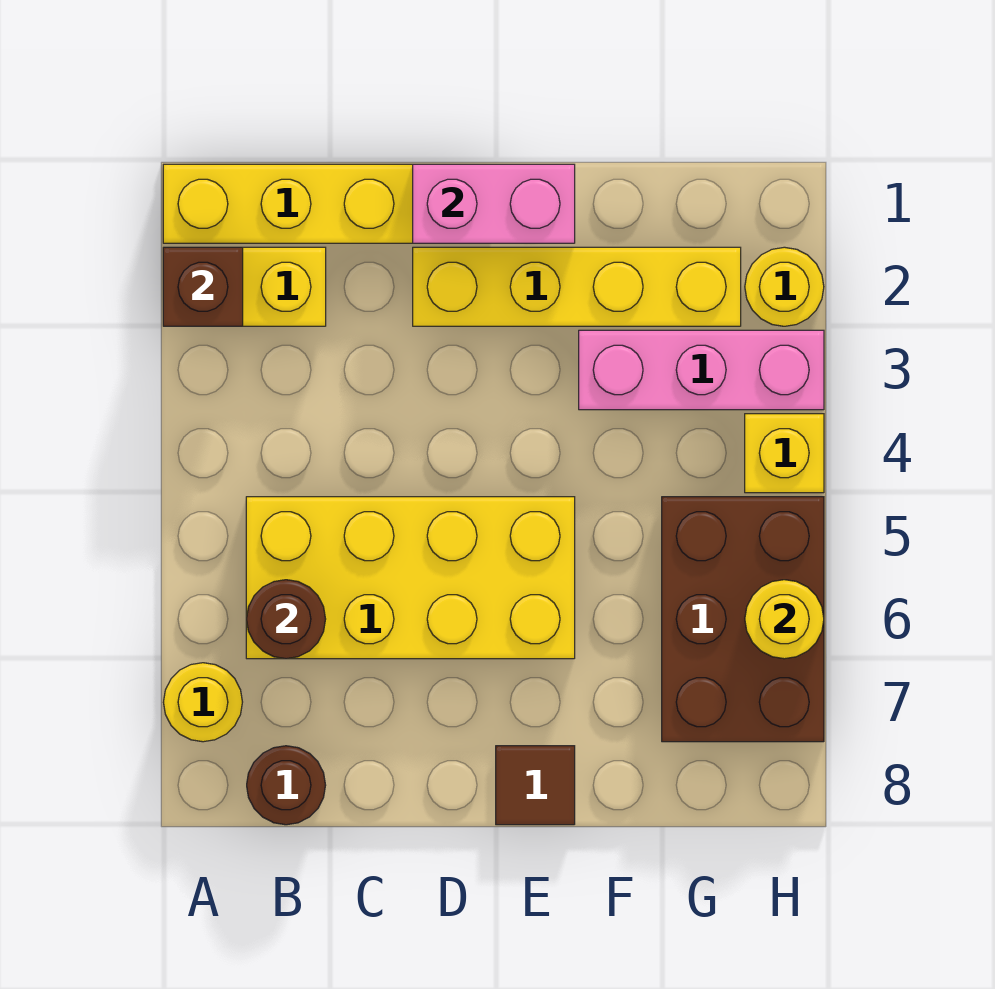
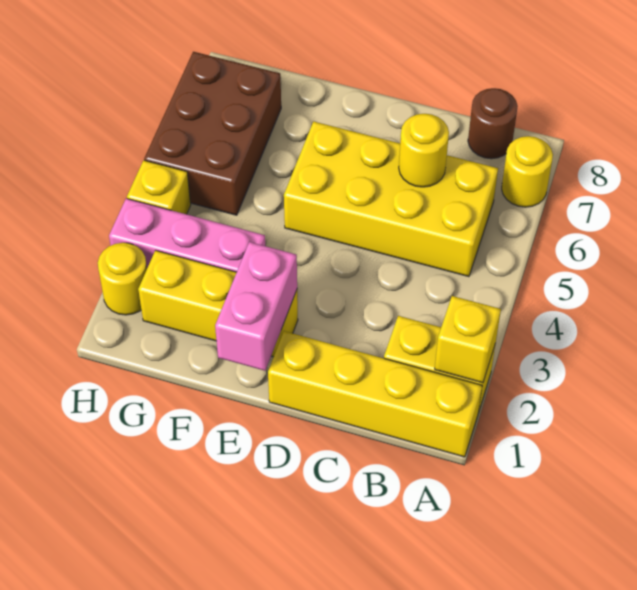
brown 1x1 brick [163,247,243,326] -> yellow 1x1 brick [435,296,501,383]
brown 1x1 round brick [246,580,326,659] -> none
pink 1x2 brick [413,164,575,243] -> pink 1x2 brick turned to [215,242,297,371]
yellow 1x4 brick [413,247,741,326] -> yellow 1x3 brick [138,250,298,357]
brown 1x1 tile [496,746,575,825] -> none
yellow 1x1 round brick [745,580,824,659] -> yellow 1x1 round brick moved to [399,114,449,187]

